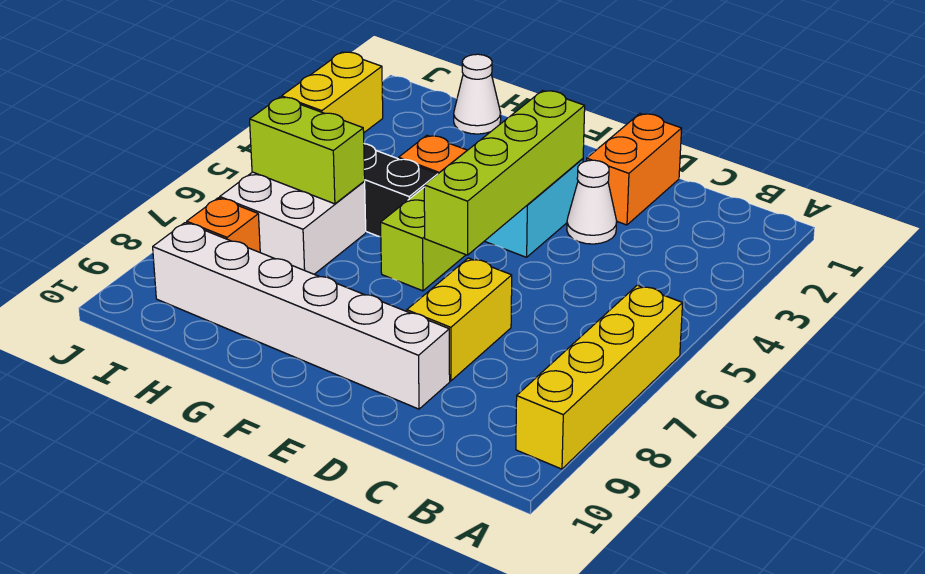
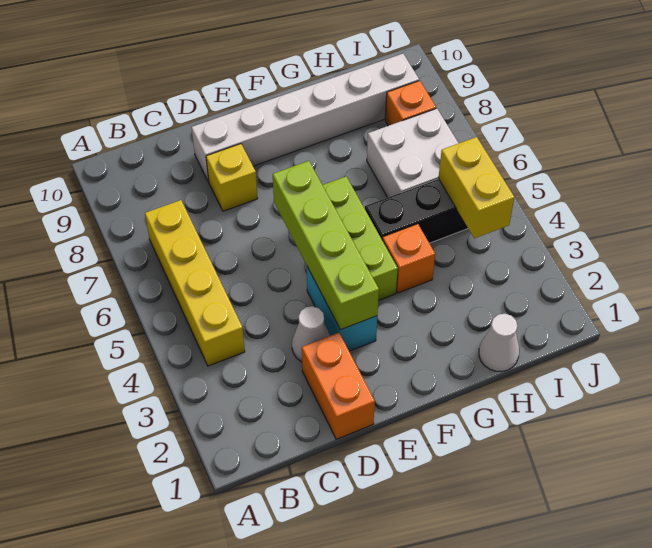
yellow 1x4 brick [516,285,683,469] -> yellow 1x4 brick moved to [145,200,245,366]
yellow 1x2 brick [407,258,512,381] -> yellow 1x1 brick [206,144,258,211]
lime 1x2 brick [250,97,365,204] -> none

